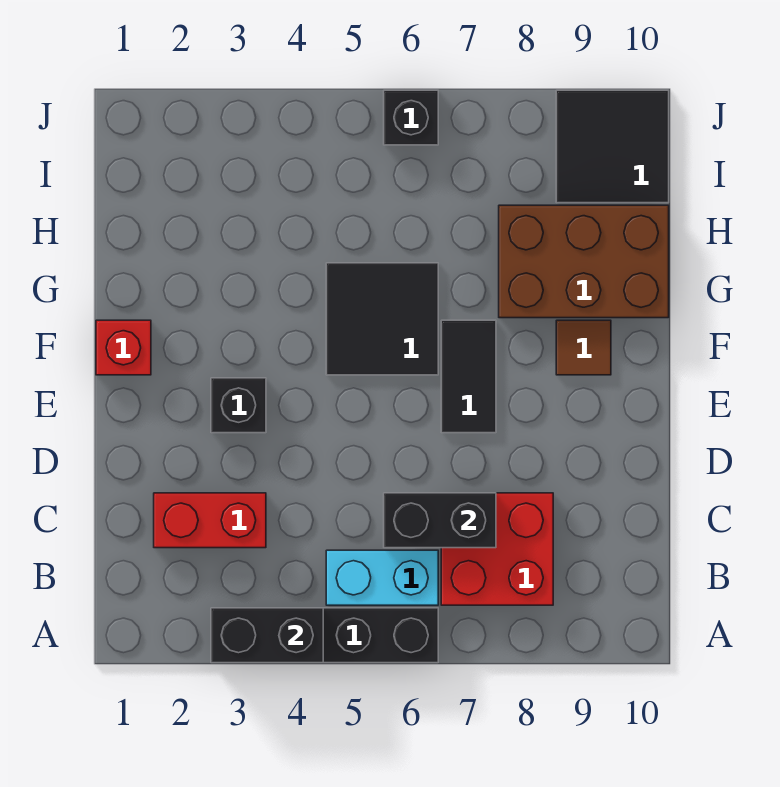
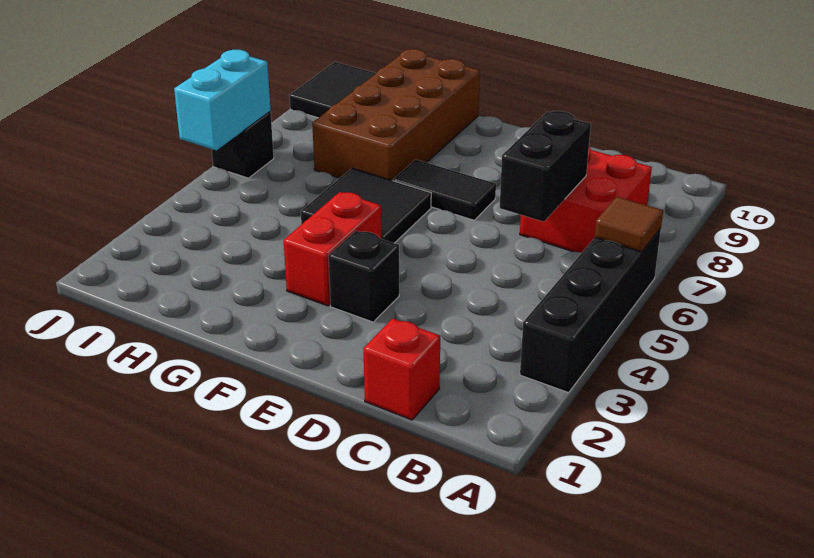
black 1x2 brick [211,608,323,663] -> none
cyan 1x2 brick [326,550,438,605] -> cyan 1x2 brick moved to [174,50,271,150]
red 1x2 brick [154,493,266,548] -> red 1x2 brick moved to [284,192,381,306]
red 1x1 brick [96,320,151,375] -> red 1x1 brick moved to [364,319,440,420]
brown 1x1 tile [556,320,611,375] -> brown 1x1 tile moved to [595,197,663,252]
brown 2x3 brick [499,205,669,318] -> brown 2x4 brick [312,49,480,181]

